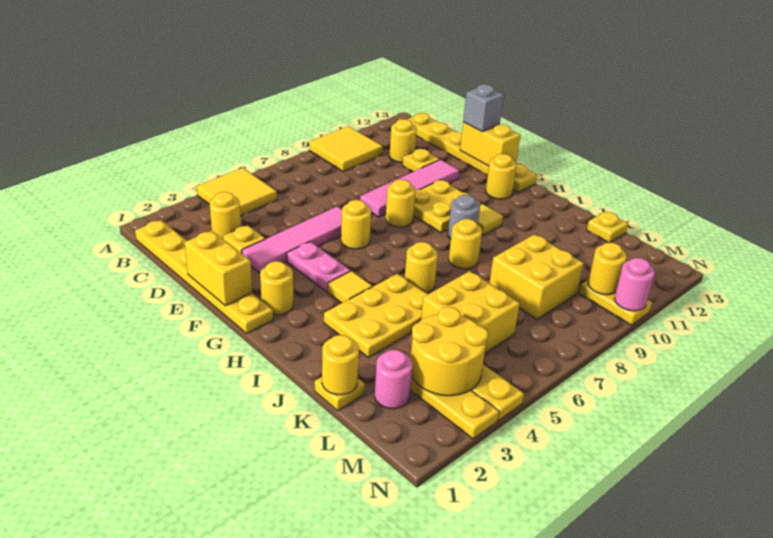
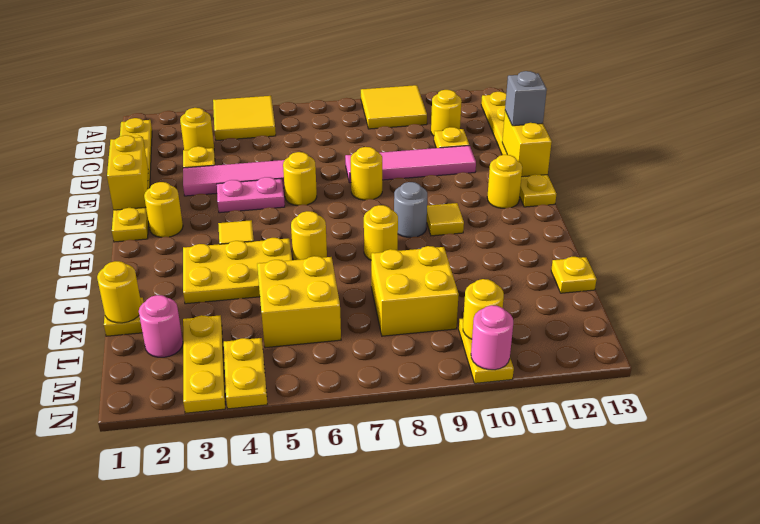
pink 1x2 plate [287,242,351,292] -> pink 1x2 plate turned to [217,177,285,213]
yellow 2x2 plate [414,180,481,233] -> none
yellow 2x2 round brick [411,307,488,396] -> none

